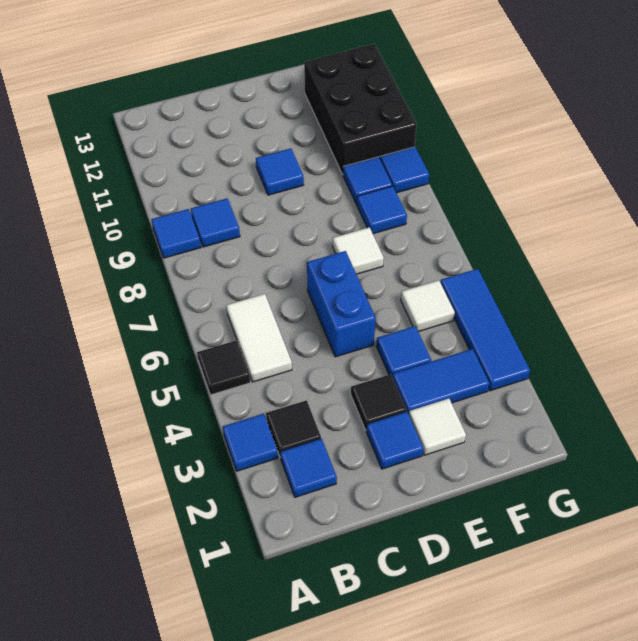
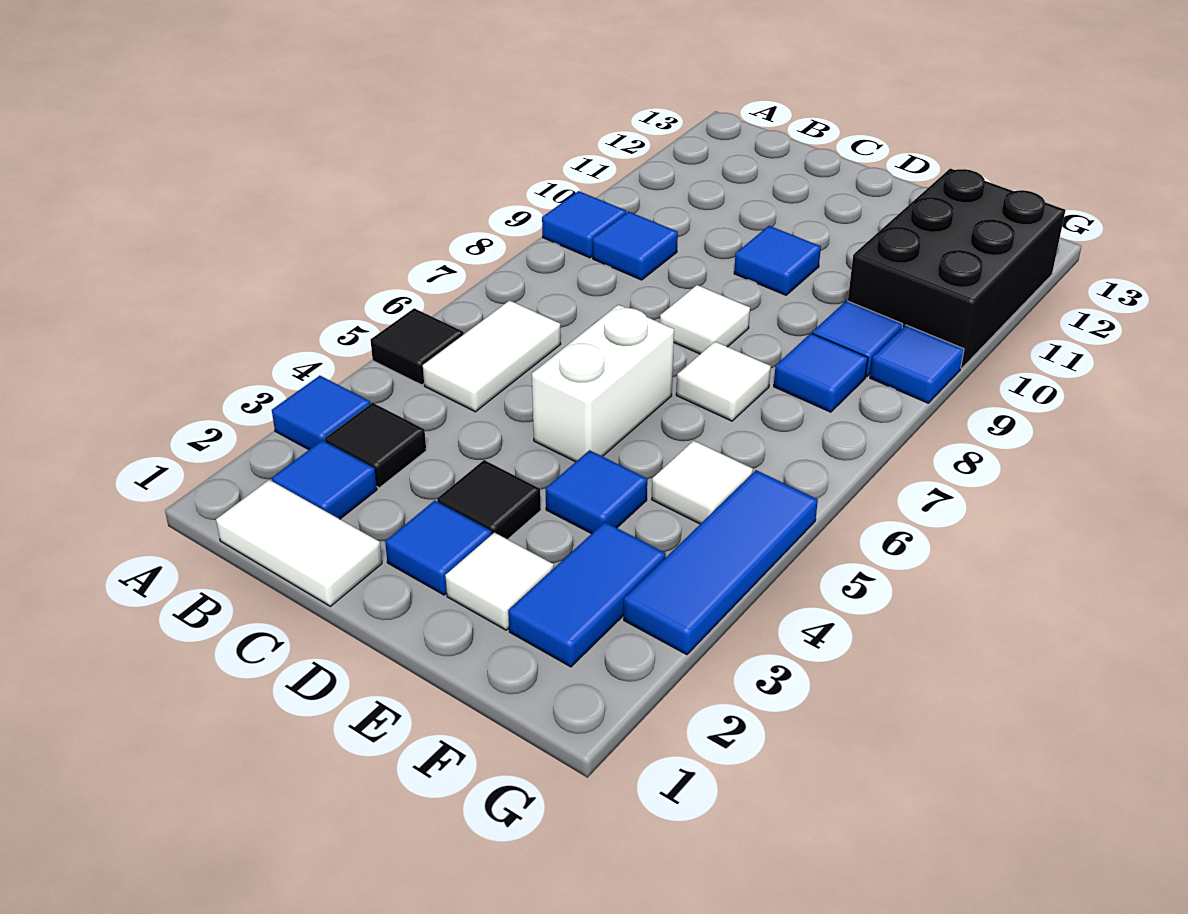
none -> white 1x2 tile [216,480,382,606]
blue 1x2 brick [307,251,376,357] -> white 1x2 brick [532,305,674,462]
none -> white 1x1 tile [660,285,750,354]
blue 1x2 tile [392,349,490,414] -> blue 1x2 tile turned to [508,522,666,667]

